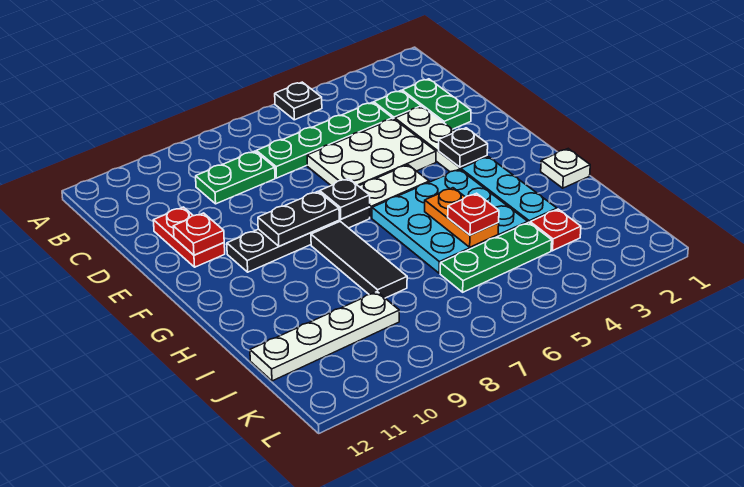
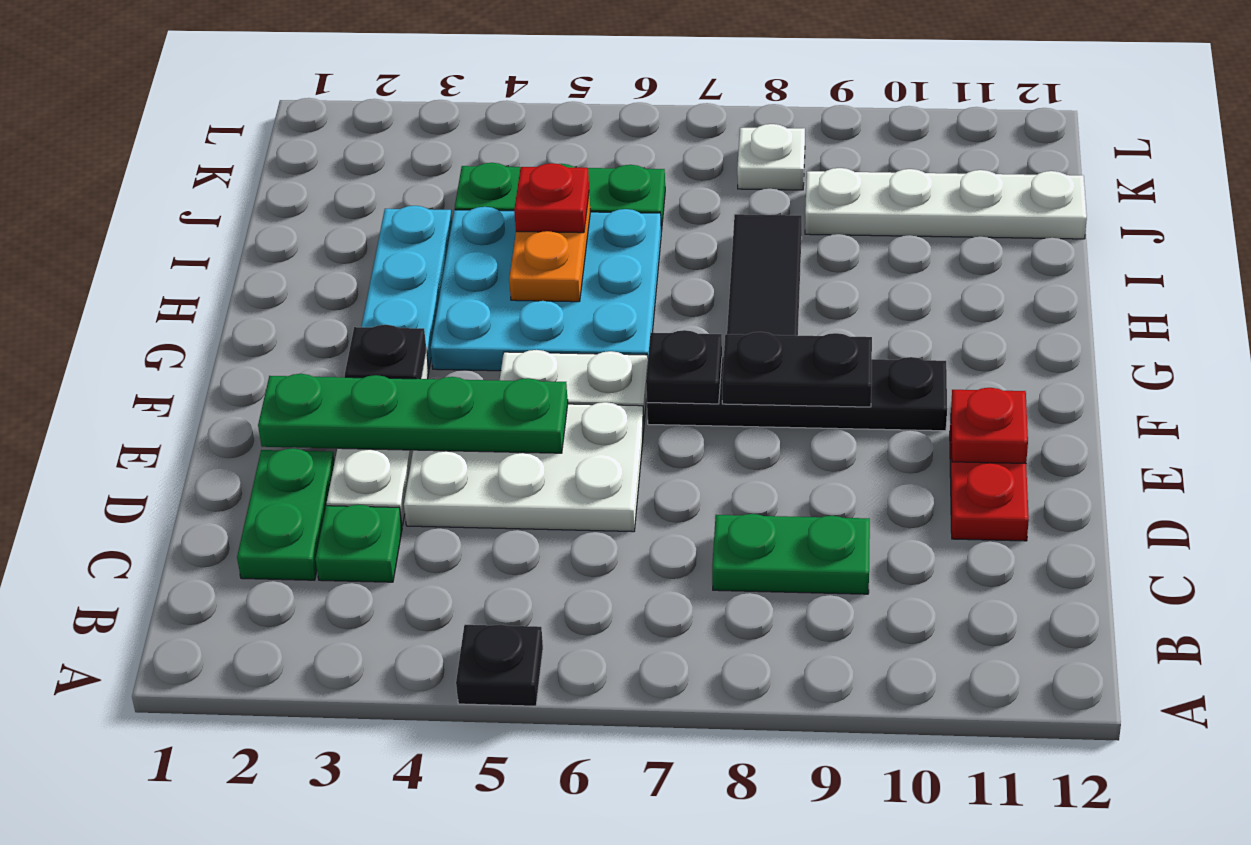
green 1x4 plate [256,102,393,178] -> green 1x4 plate moved to [258,374,568,453]
white 1x1 plate [541,149,590,188] -> white 1x1 plate moved to [737,124,805,190]
red 1x1 plate [530,209,581,251] -> none

